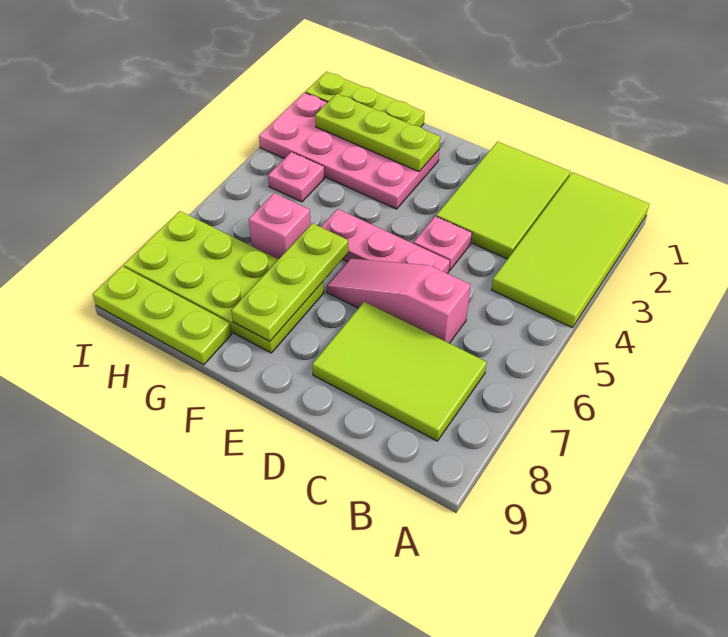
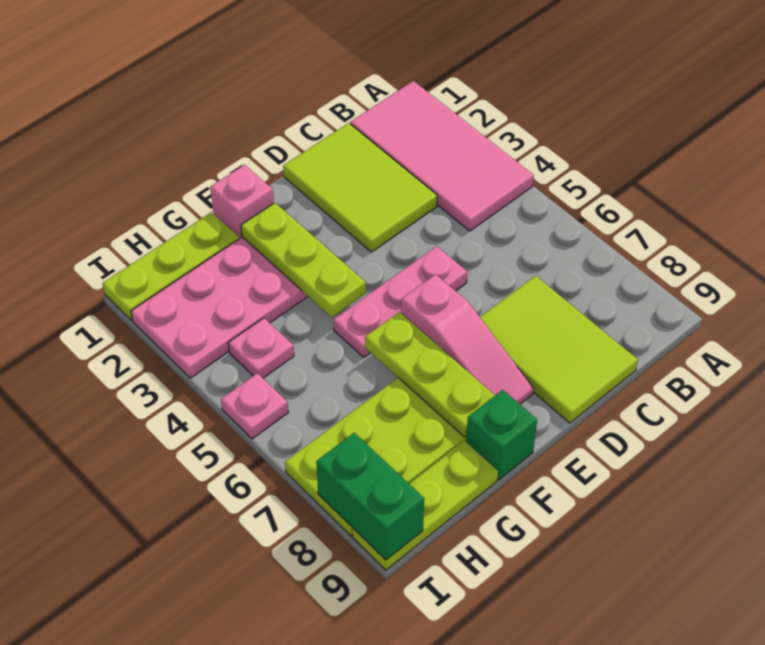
lime 2x4 tile [492,172,649,328] -> pink 2x4 tile [350,81,534,231]
lime 2x3 tile [312,302,487,441] -> lime 2x3 tile turned to [480,276,638,423]
pink 1x3 slope [327,259,471,343] -> pink 1x3 slope turned to [401,274,534,404]
pink 1x1 plate [414,216,472,271] -> pink 1x1 plate moved to [221,373,288,439]
lime 1x3 plate [315,94,440,172] -> lime 1x3 plate turned to [241,203,366,317]
none -> green 1x1 brick [466,390,537,480]
pink 1x1 brick [249,193,311,259] -> pink 1x1 brick moved to [210,165,274,239]
none -> green 1x2 brick [316,433,424,560]

